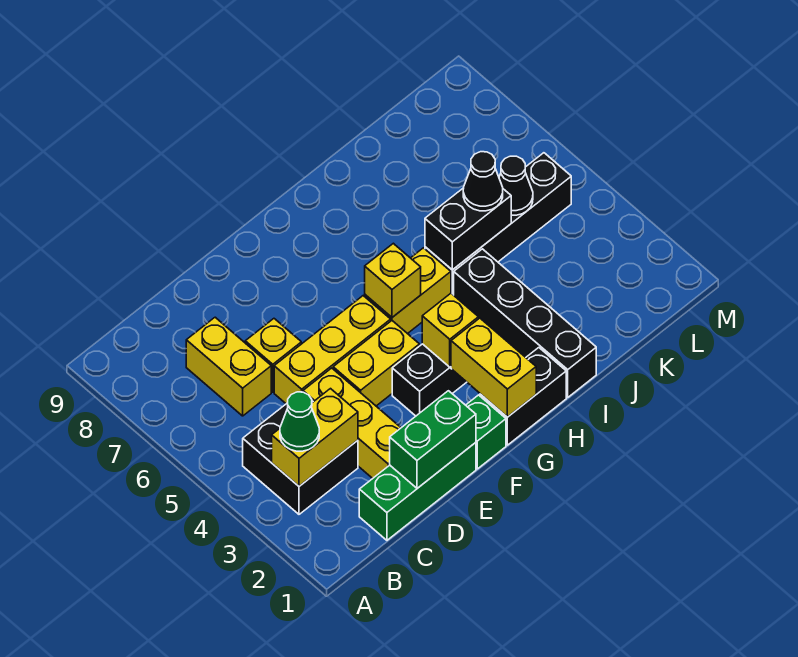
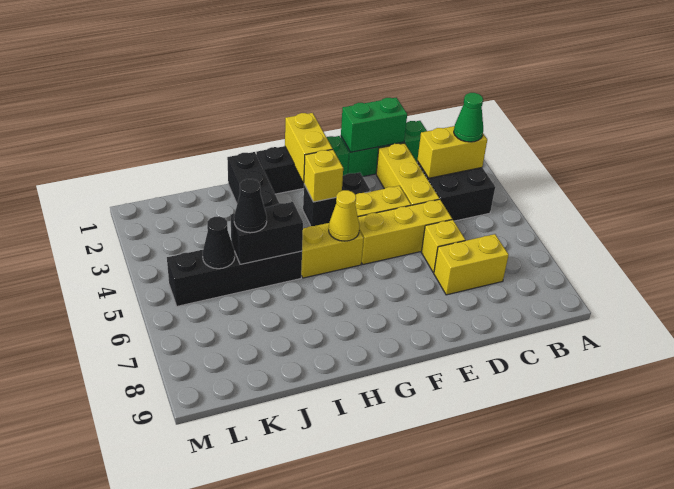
yellow 1x2 brick [186,317,271,416] -> yellow 1x2 brick turned to [434,234,509,295]
yellow 1x1 brick [365,243,421,317] -> yellow 1x1 cone [329,190,360,241]

